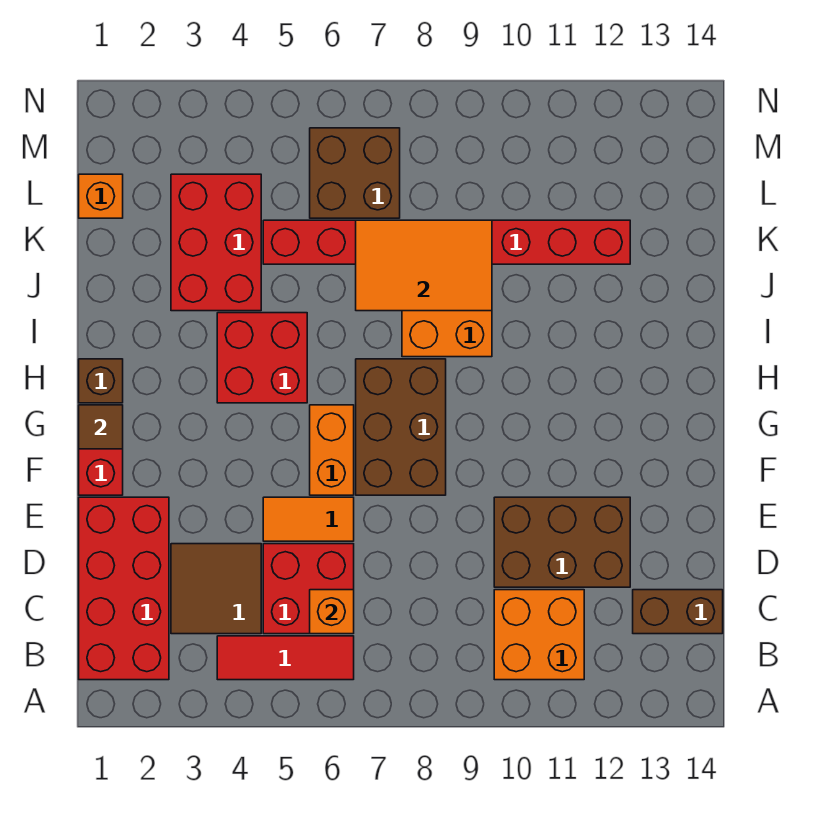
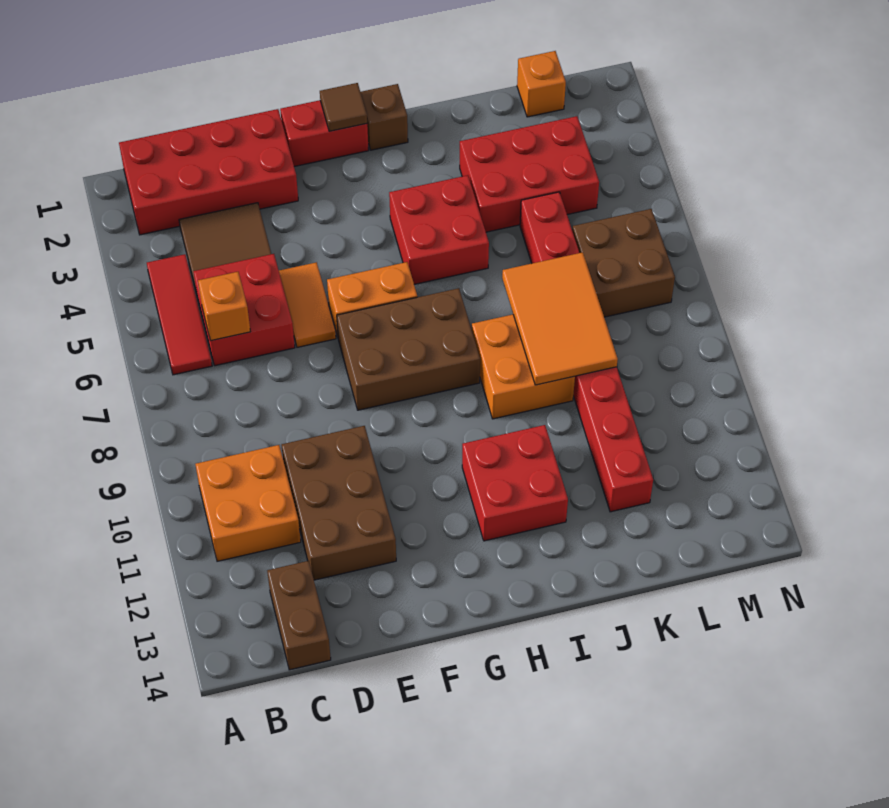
none -> red 2x2 brick [462,425,568,541]

